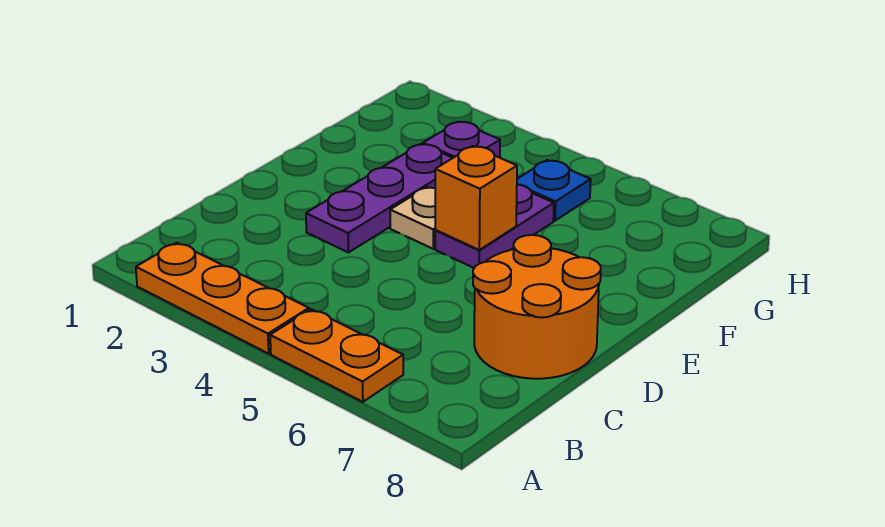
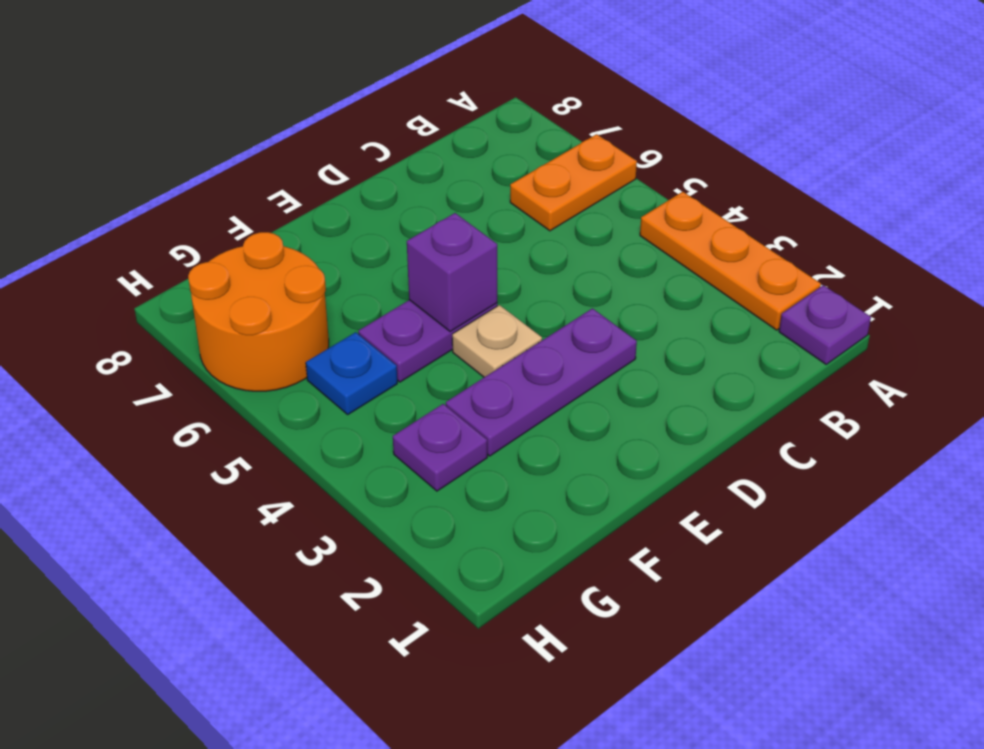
none -> purple 1x1 plate [779,285,871,364]
orange 1x2 plate [270,309,403,402] -> orange 1x2 plate turned to [510,134,637,231]
orange 2x2 round brick [473,235,601,379] -> orange 2x2 round brick moved to [188,232,329,391]
orange 1x1 brick [435,146,517,250] -> purple 1x1 brick [407,213,497,332]

